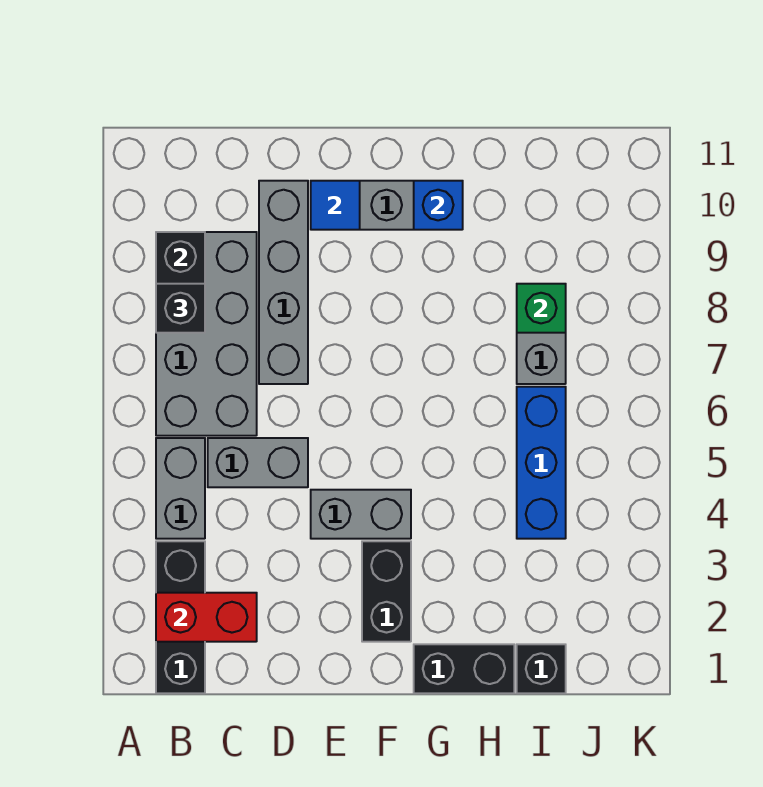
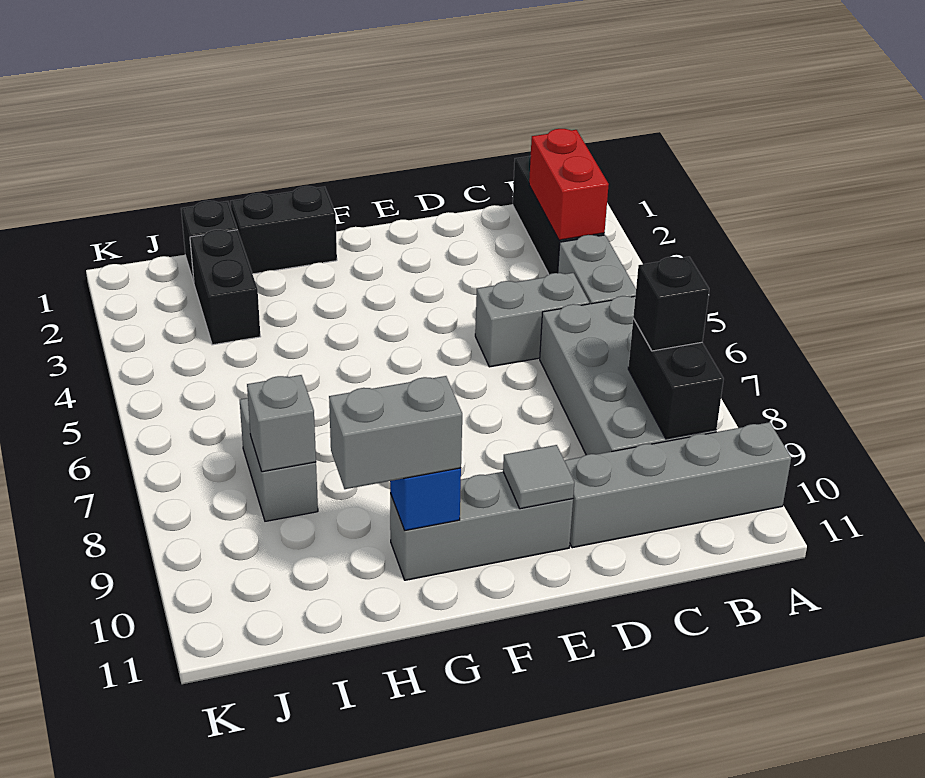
red 1x2 brick [156,593,257,642] -> red 1x2 brick turned to [529,129,609,240]
grey 1x4 brick [259,181,308,384] -> grey 1x4 brick turned to [564,422,791,548]
grey 1x2 brick [311,490,411,539] -> grey 1x2 brick moved to [329,376,462,489]
blue 1x1 tile [311,181,360,230] -> grey 1x1 tile [503,445,574,509]
black 1x2 brick [362,541,411,642] -> black 1x2 brick moved to [190,230,261,345]
blue 1x3 brick [517,387,566,539] -> none
green 1x1 brick [517,284,566,333] -> grey 1x1 brick [247,375,316,472]

